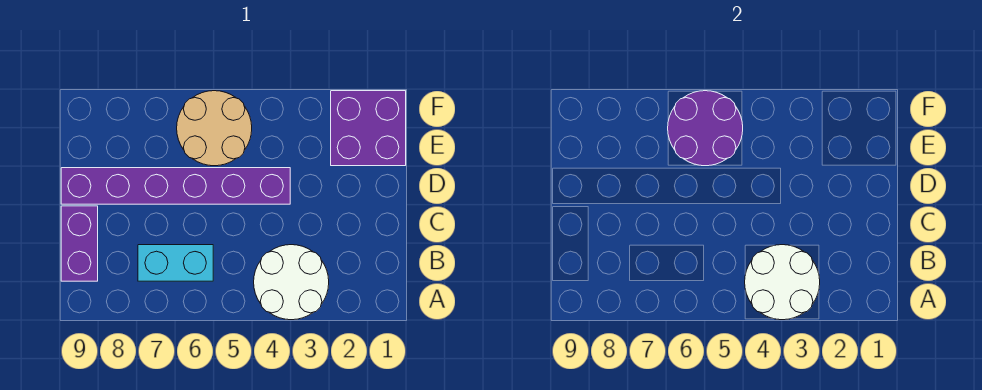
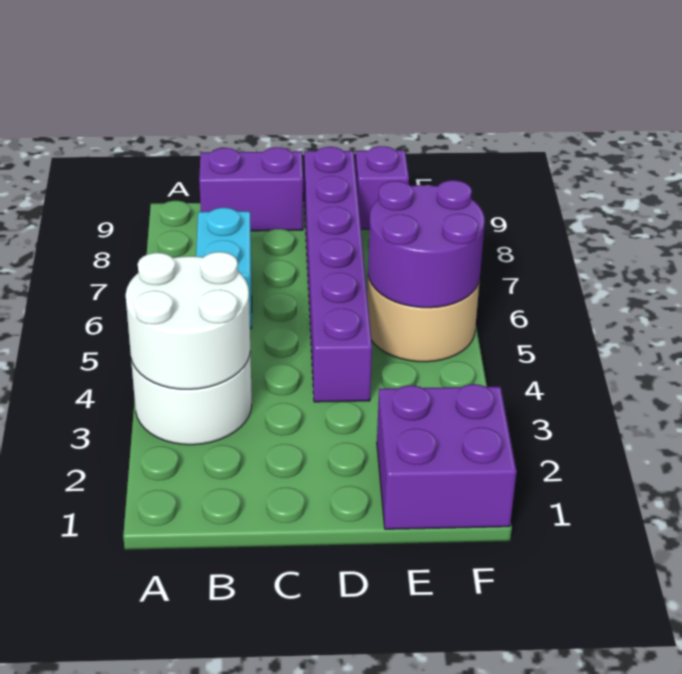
none -> purple 1x1 brick [356,146,409,229]

